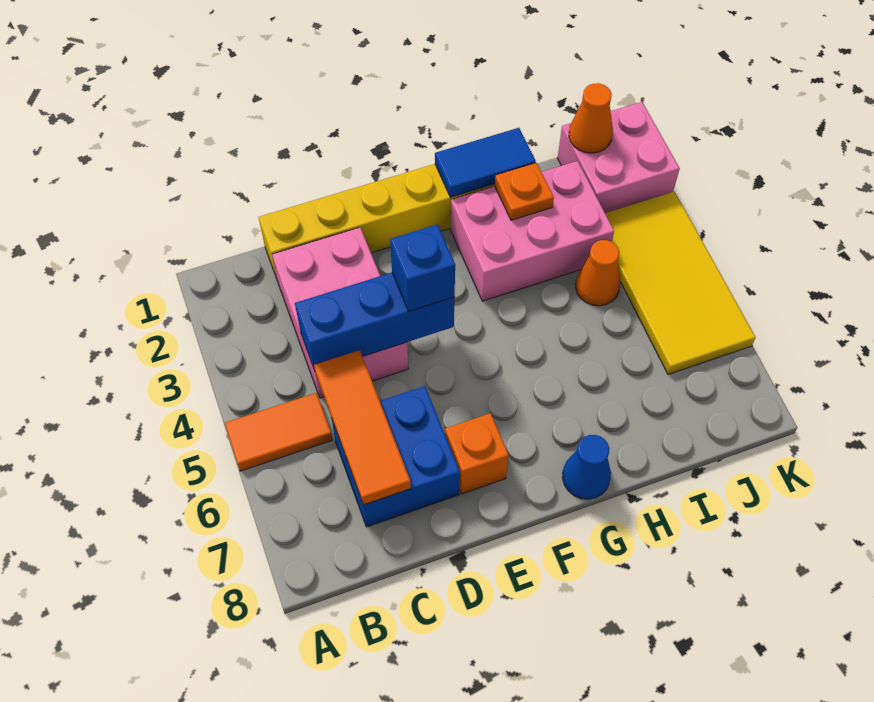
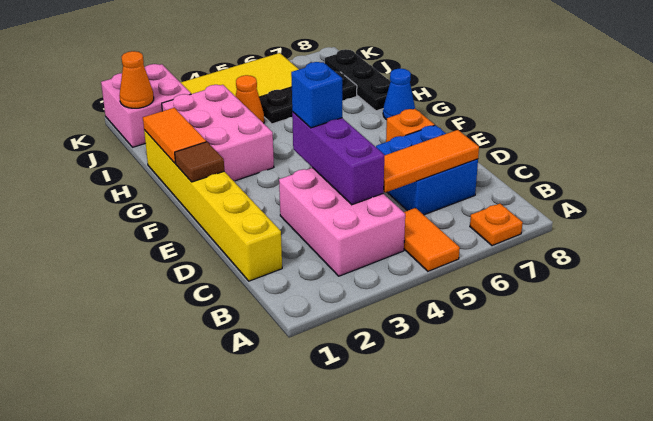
pink 2x3 brick [272,228,408,398] -> pink 2x3 brick turned to [279,168,405,276]
blue 1x3 brick [295,273,455,371] -> purple 1x3 brick [292,112,384,205]
none -> brown 1x1 tile [175,142,224,182]
blue 1x2 tile [435,128,536,197] -> orange 1x2 tile [143,108,206,163]
orange 1x1 plate [495,163,554,220] -> orange 1x1 plate moved to [470,204,523,246]
none -> black 1x3 plate [325,49,391,111]
none -> black 1x3 plate [259,72,357,124]

